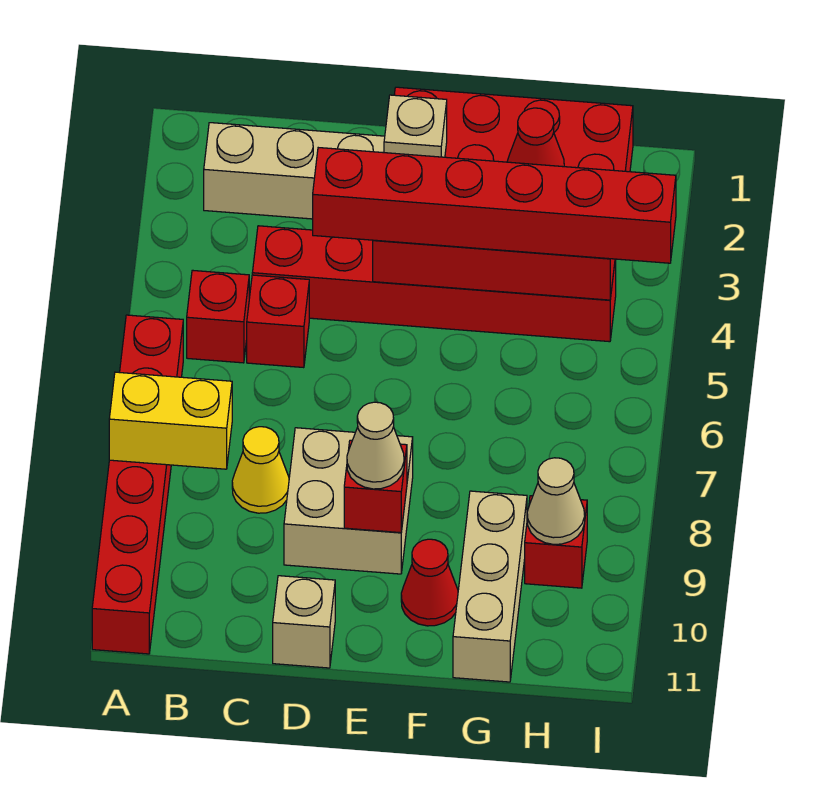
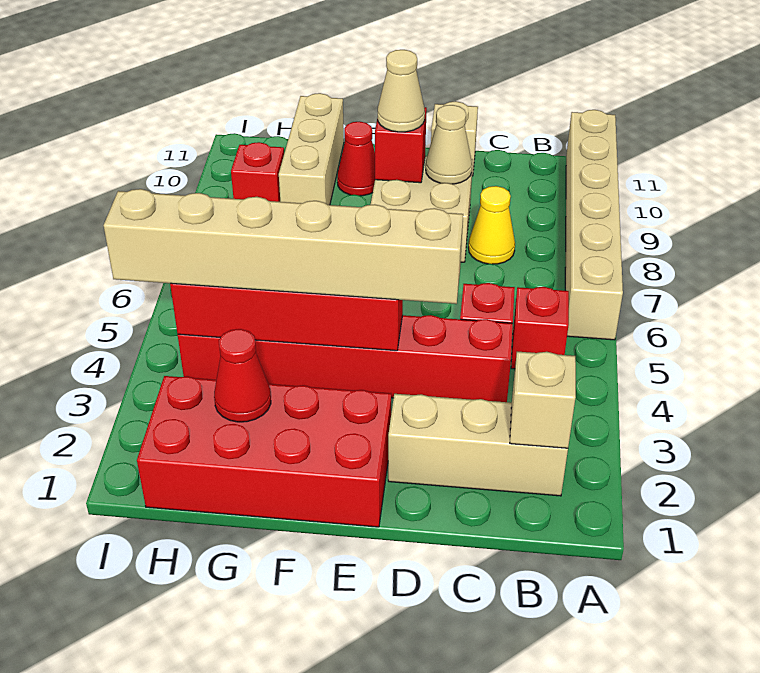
red 1x6 brick [92,315,183,654] -> tan 1x6 brick [565,110,623,340]
yellow 1x2 brick [109,372,232,469] -> none
red 1x6 brick [313,148,676,263] -> tan 1x6 brick [104,189,463,304]
tan 1x1 brick [384,95,447,157] -> tan 1x1 brick moved to [510,352,576,448]
tan 1x1 cone [527,458,585,544] -> tan 1x1 cone moved to [426,105,472,184]

